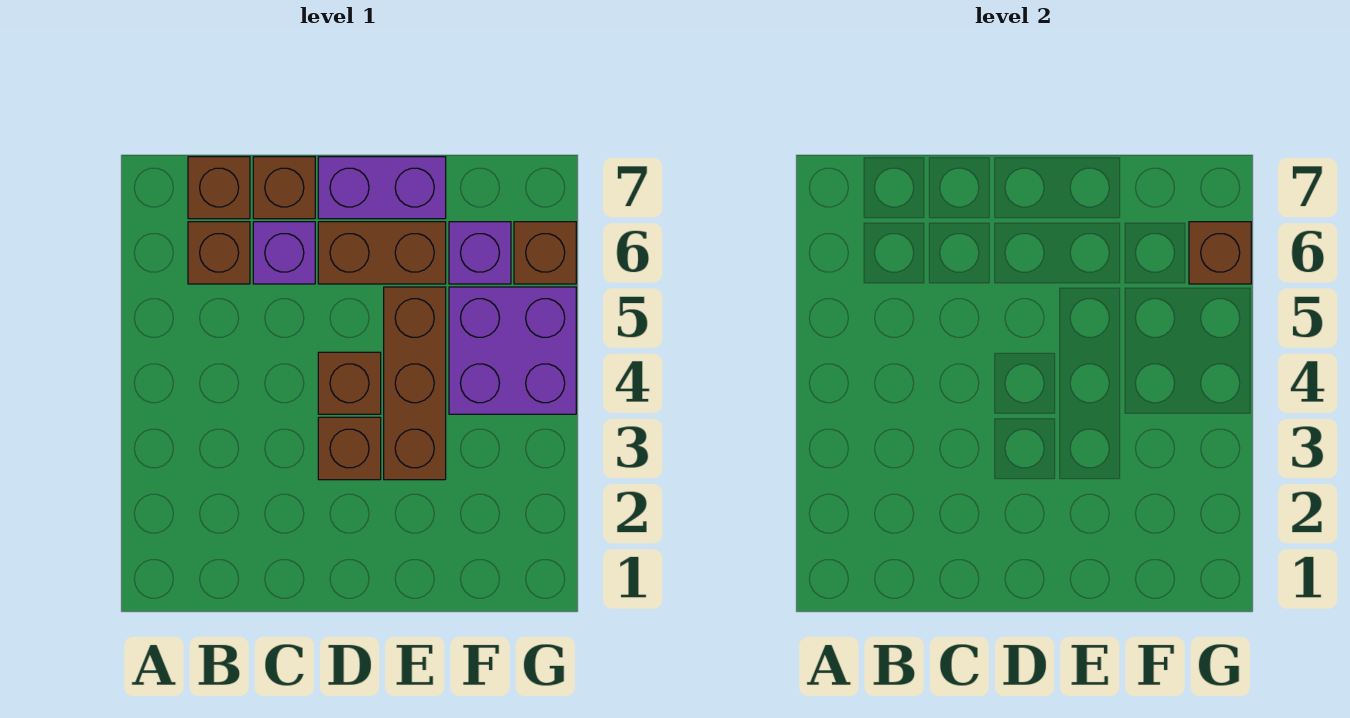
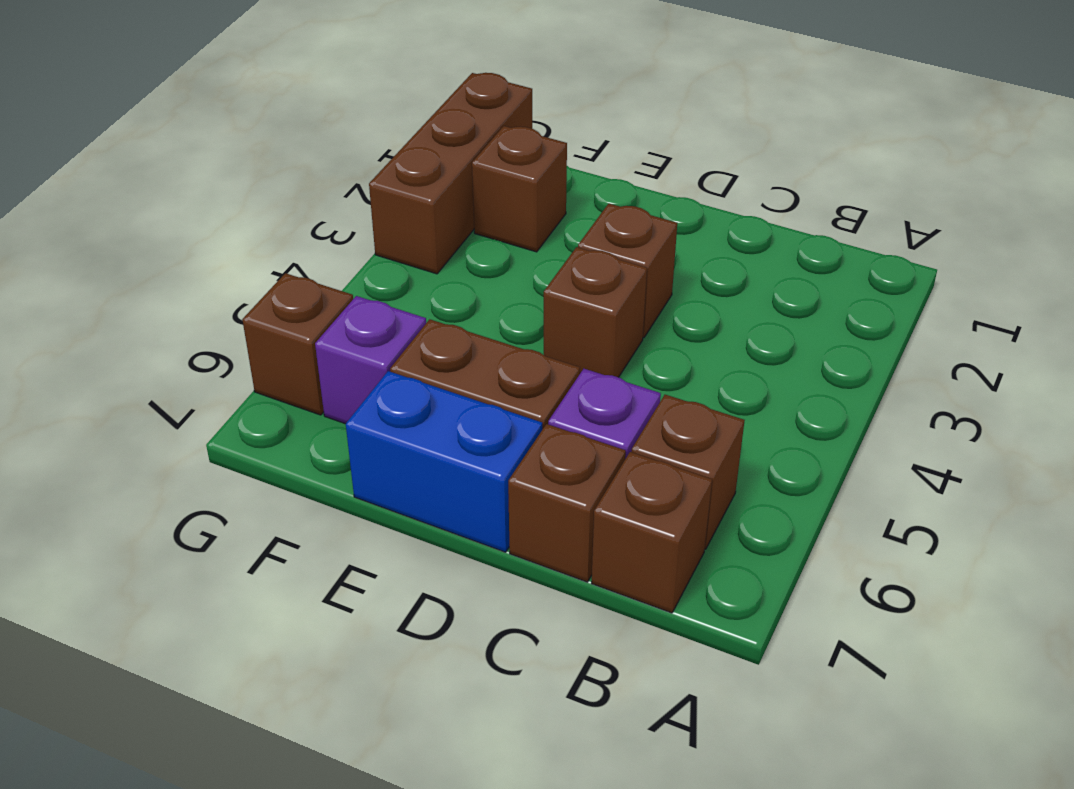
purple 1x2 brick [318,157,446,219] -> blue 1x2 brick [346,371,542,552]
brown 1x3 brick [384,287,446,480] -> brown 1x3 brick moved to [369,73,532,274]
purple 2x2 brick [449,287,576,414] -> none
brown 1x1 brick [1189,222,1251,284] -> brown 1x1 brick moved to [472,126,567,252]

